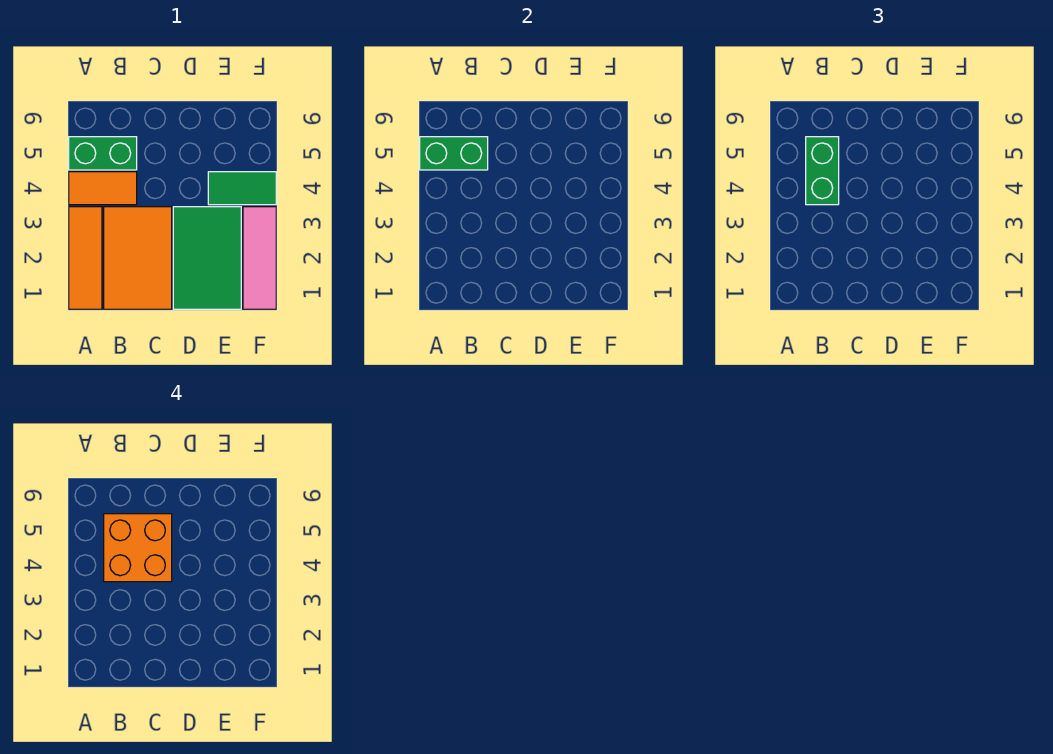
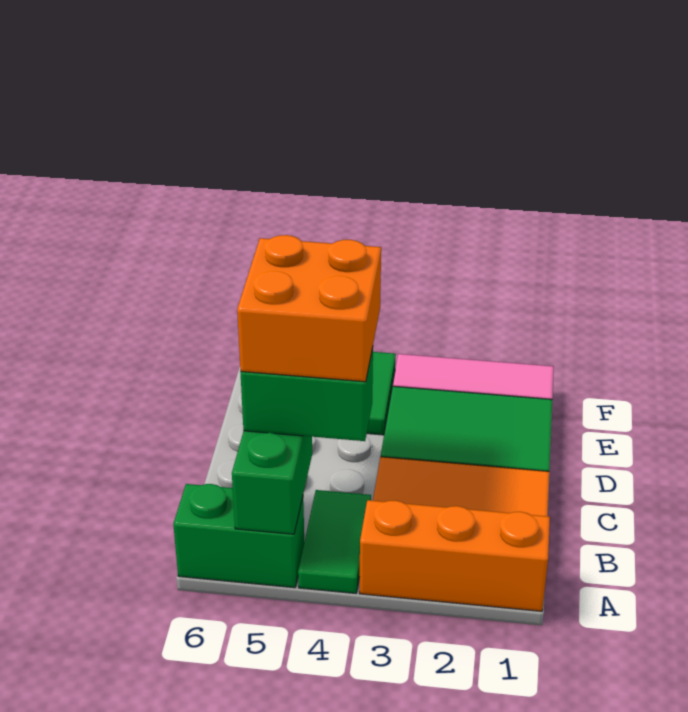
orange 1x3 tile [69,207,102,309] -> orange 1x3 brick [360,500,550,611]
orange 1x2 tile [69,172,137,205] -> green 1x2 tile [298,490,371,593]
green 1x2 brick [69,137,137,170] -> green 1x2 brick turned to [173,484,304,588]

